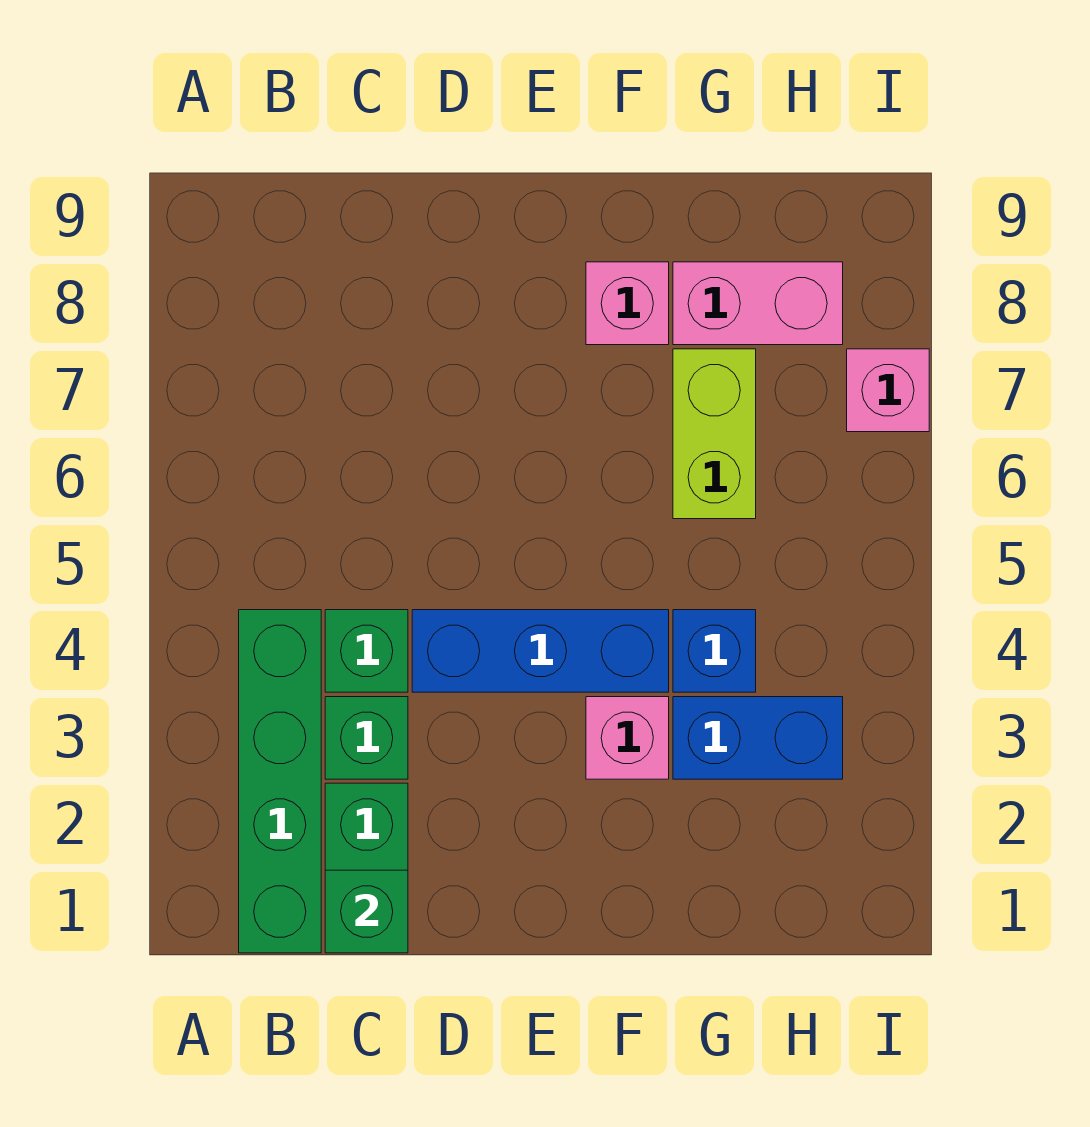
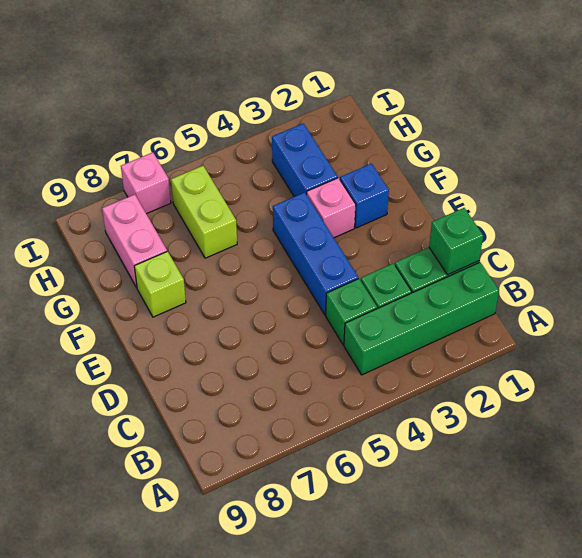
pink 1x1 brick [586,262,669,345] -> lime 1x1 brick [134,251,186,317]
blue 1x1 brick [673,610,756,692] -> blue 1x1 brick moved to [340,164,389,228]
lime 1x2 brick [673,349,756,519] -> lime 1x2 brick turned to [171,166,237,258]

